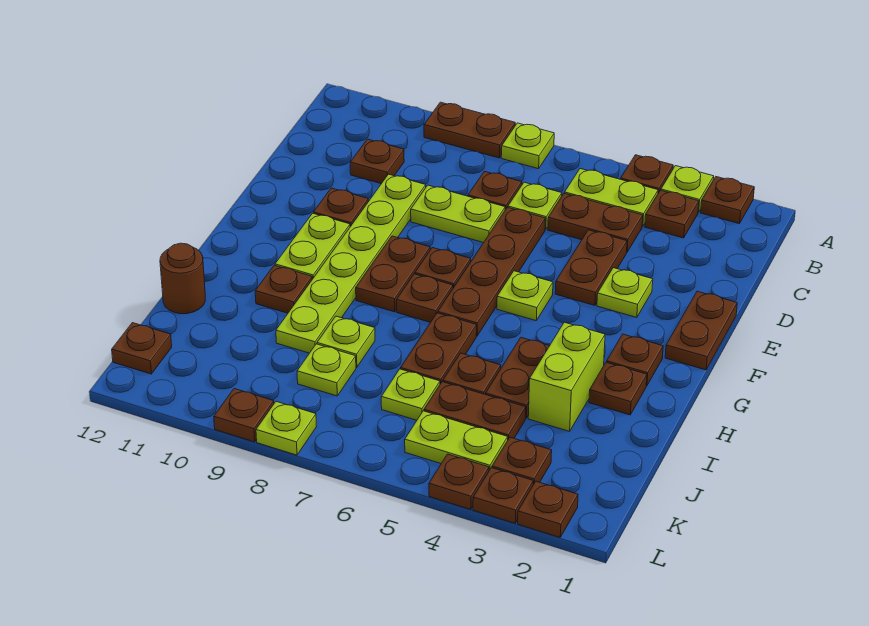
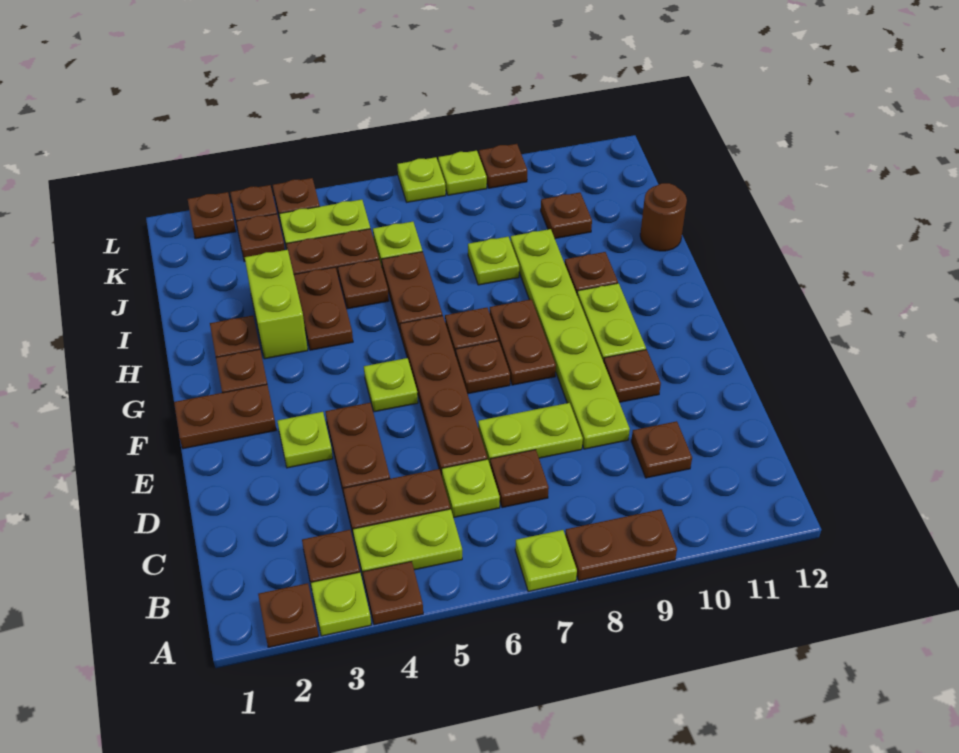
brown 1x2 plate [665,291,737,370] -> brown 1x2 plate turned to [174,384,276,449]
lime 1x1 plate [297,344,356,396] -> lime 1x1 plate moved to [397,157,446,202]
brown 1x1 plate [112,323,172,374] -> brown 1x1 plate moved to [541,193,592,239]

